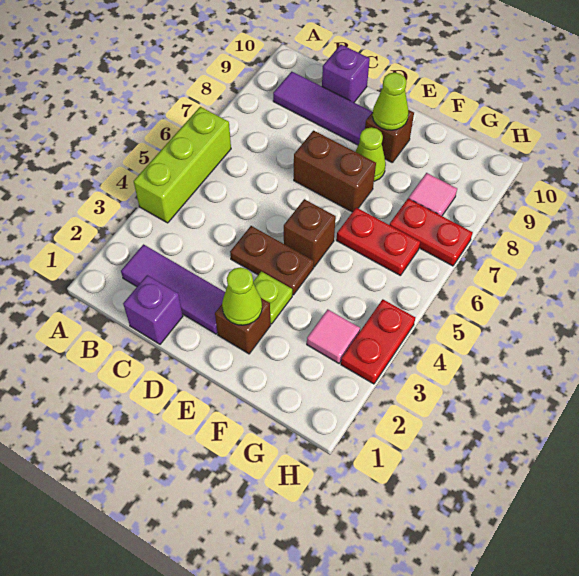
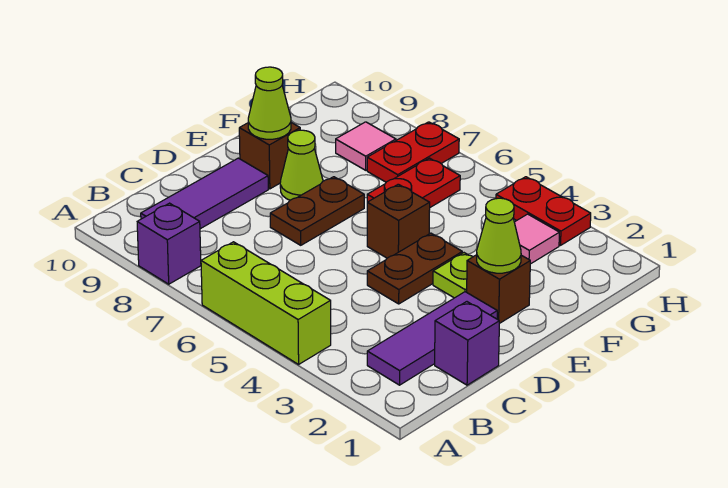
purple 1x1 brick [322,45,370,102] -> purple 1x1 brick moved to [137,203,201,284]
brown 1x2 brick [294,131,376,212] -> brown 1x2 plate [270,177,364,245]

